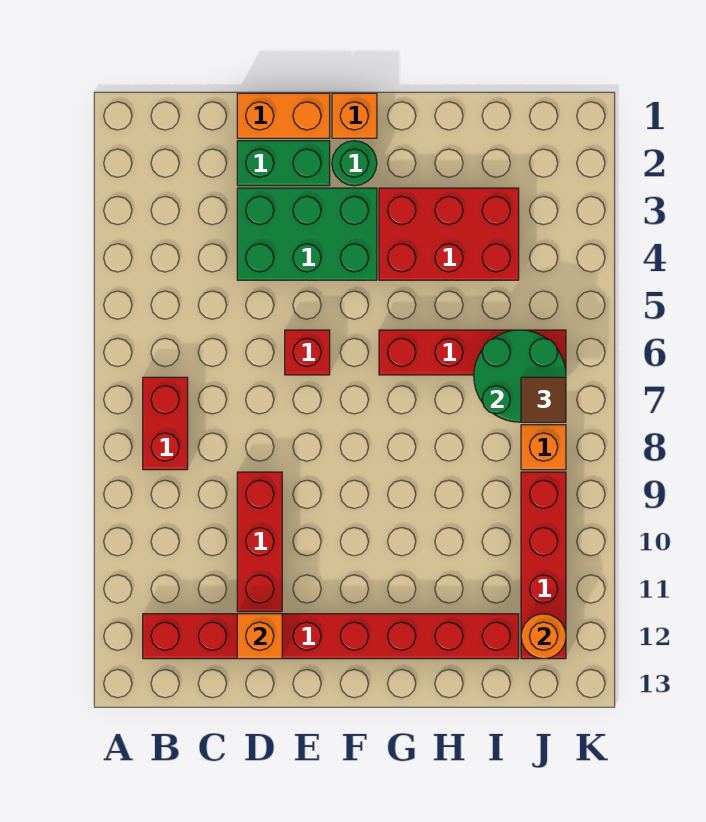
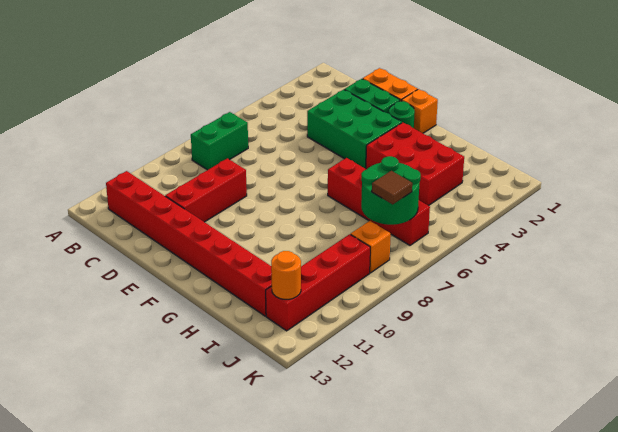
red 1x2 brick [143,377,188,470] -> green 1x2 brick [191,112,248,170]
orange 1x1 brick [237,614,282,659] -> none
red 1x1 brick [285,330,330,375] -> none

